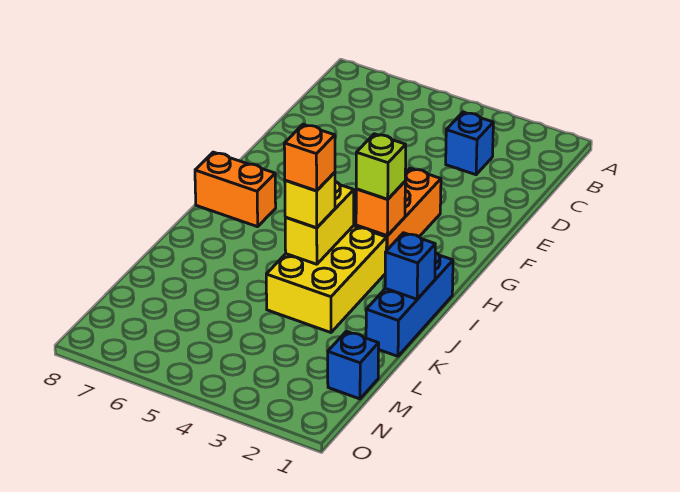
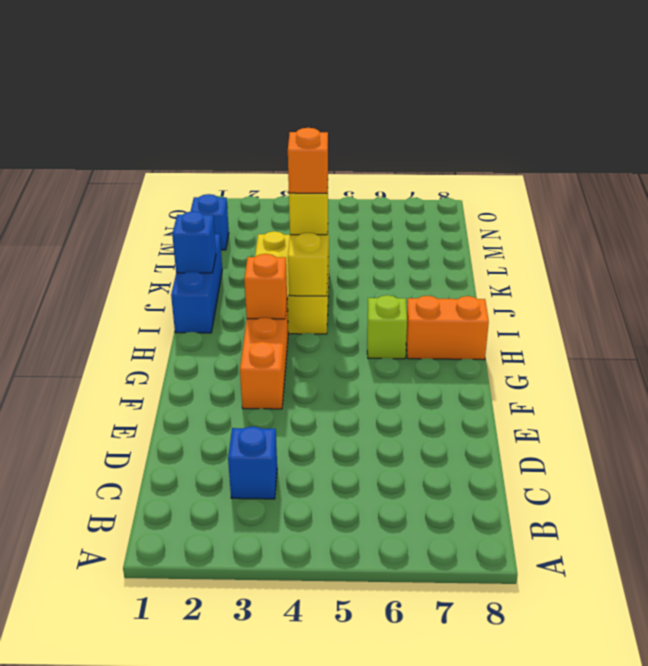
lime 1x1 brick [356,134,406,199] -> lime 1x1 brick moved to [367,295,407,359]

